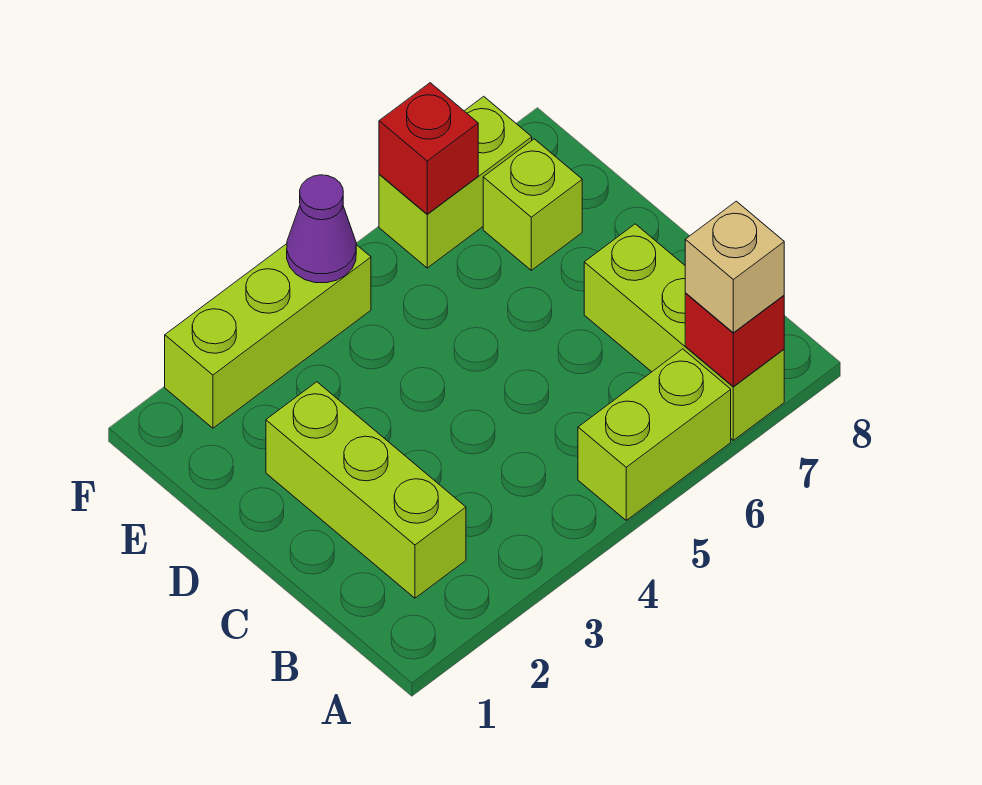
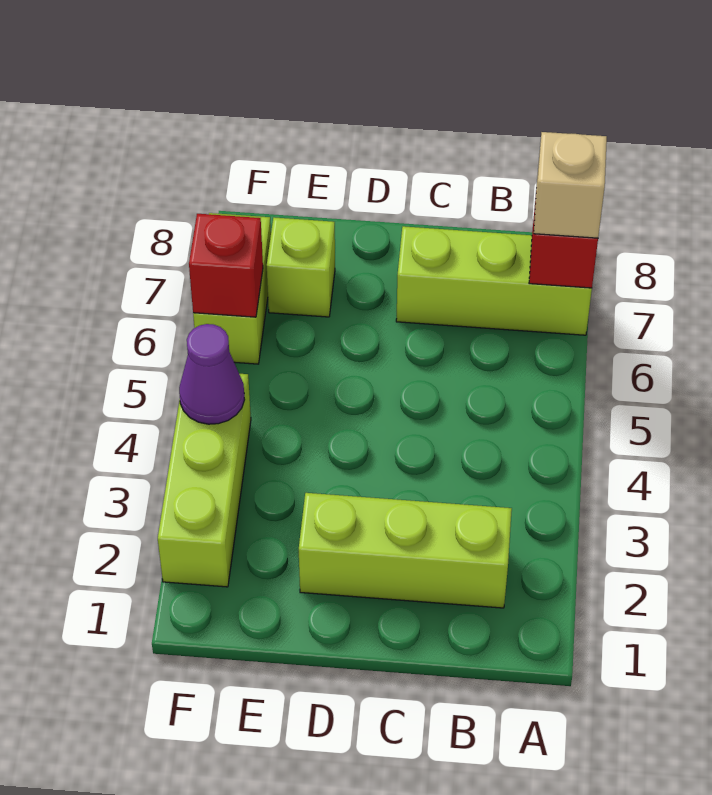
lime 1x2 brick [578,349,731,520] -> none

